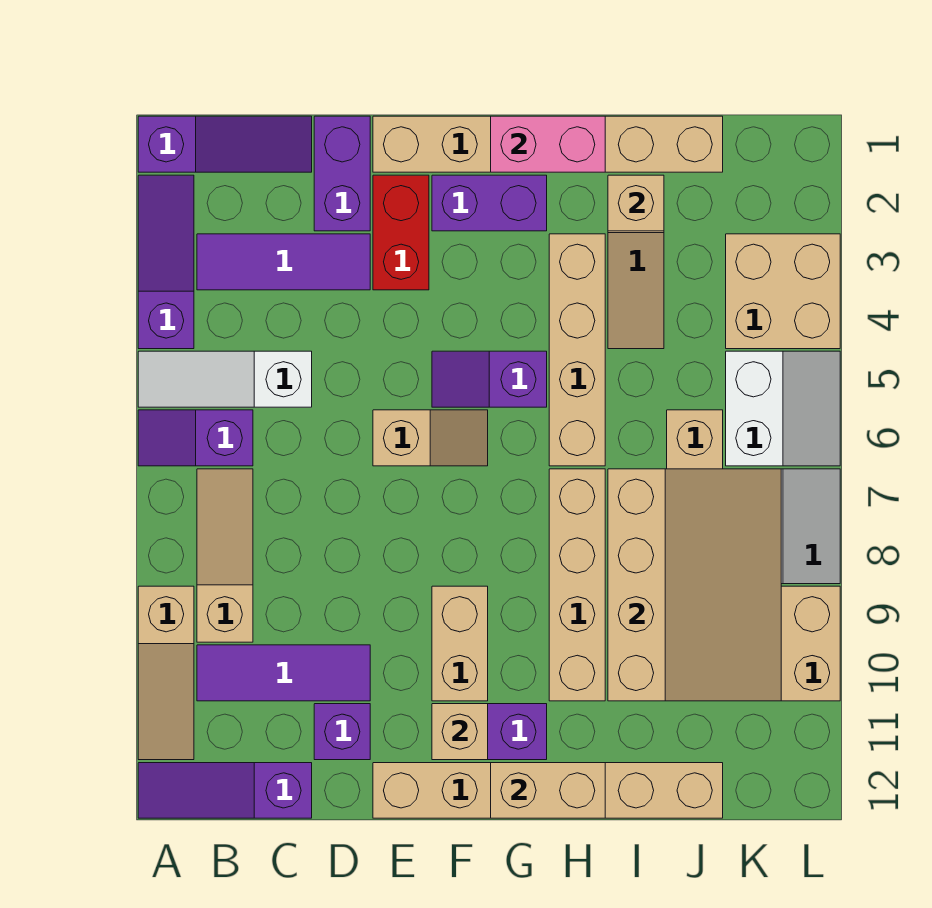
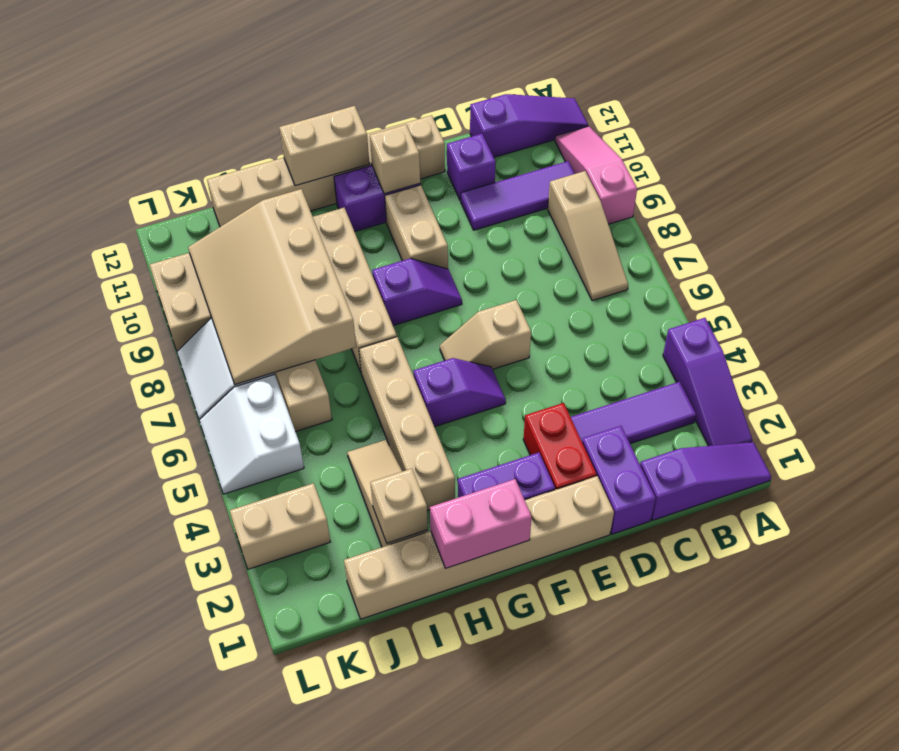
purple 1x3 slope [138,116,312,172] -> purple 1x3 slope turned to [640,442,771,520]
white 1x3 slope [138,351,312,407] -> none
purple 1x2 slope [138,410,253,466] -> purple 1x2 slope moved to [372,258,462,326]
tan 1x3 slope [138,586,194,760] -> pink 1x3 slope [555,126,637,224]
tan 2x2 brick [726,234,840,349] -> tan 1x2 brick [230,483,330,569]

